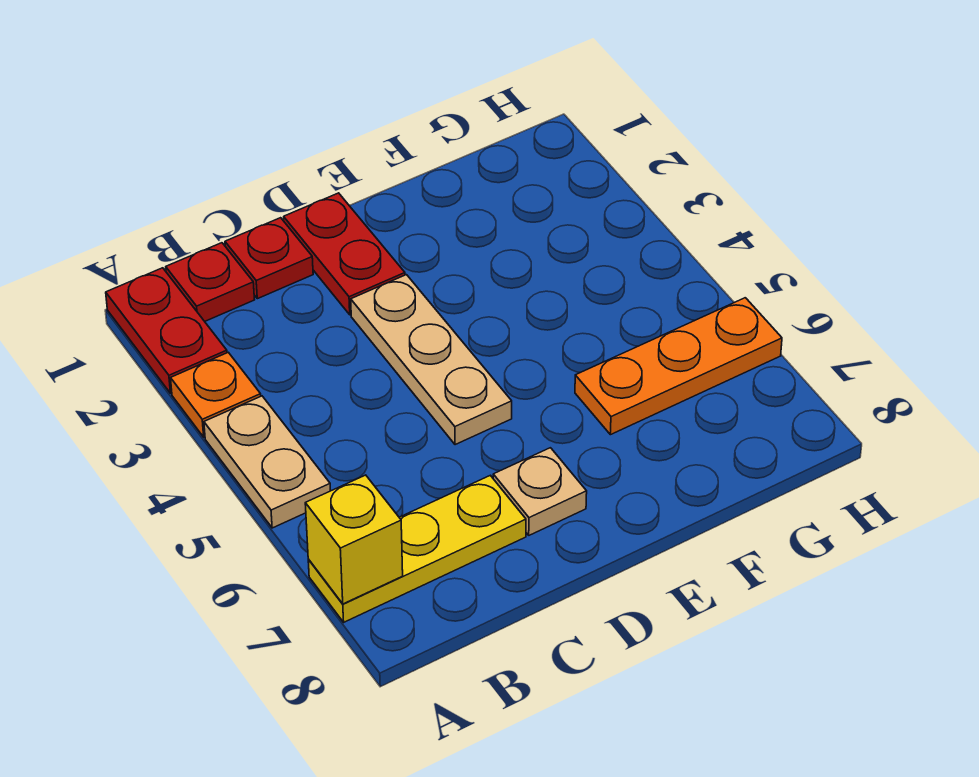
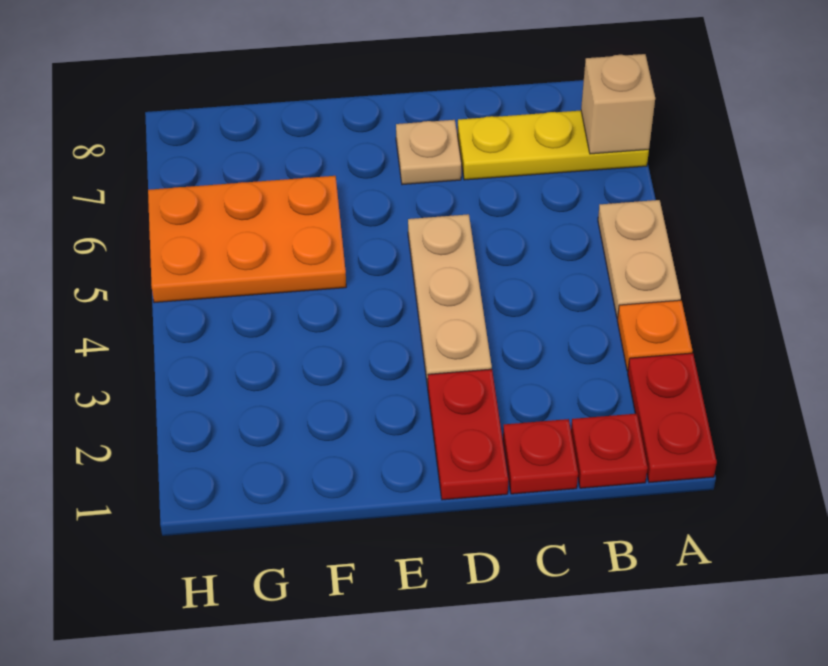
yellow 1x1 brick [305,475,403,604] -> tan 1x1 brick [581,54,655,154]
orange 1x3 plate [575,298,782,435] -> orange 2x3 plate [148,176,346,303]

